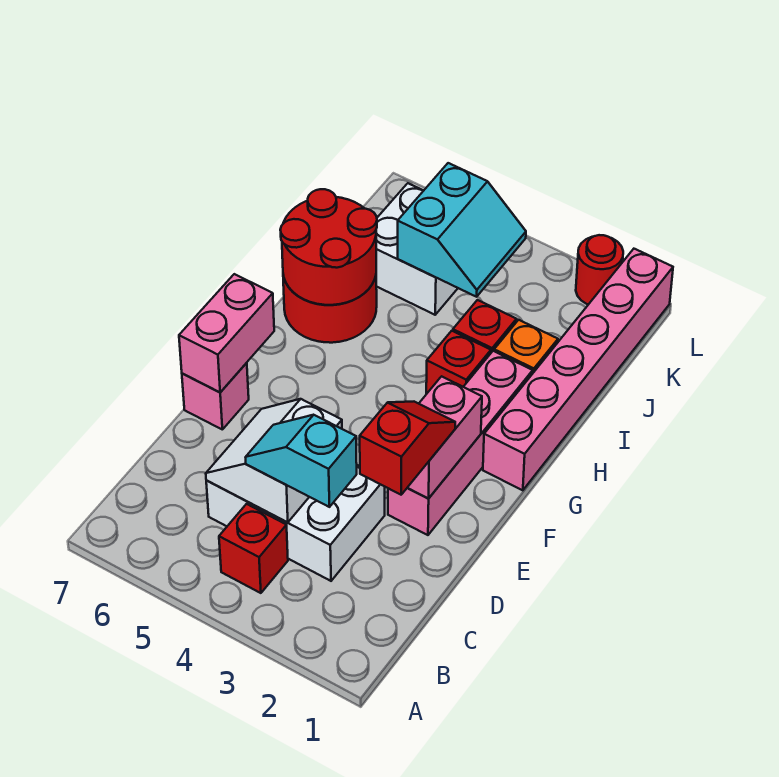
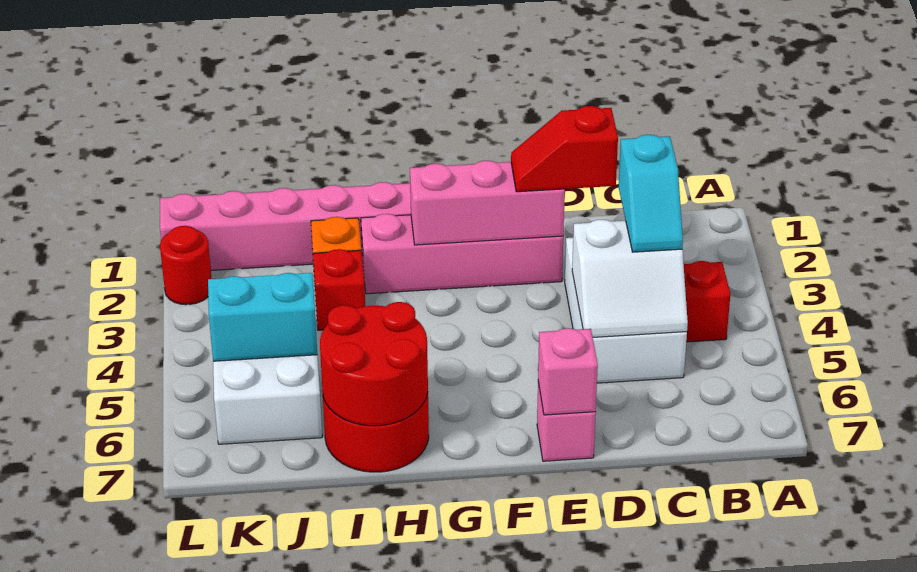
pink 1x2 brick [407,376,482,498] -> pink 1x3 brick [410,161,565,245]
pink 1x2 brick [179,274,274,392] -> pink 1x1 brick [538,328,598,415]
red 1x1 brick [426,331,491,394] -> none

